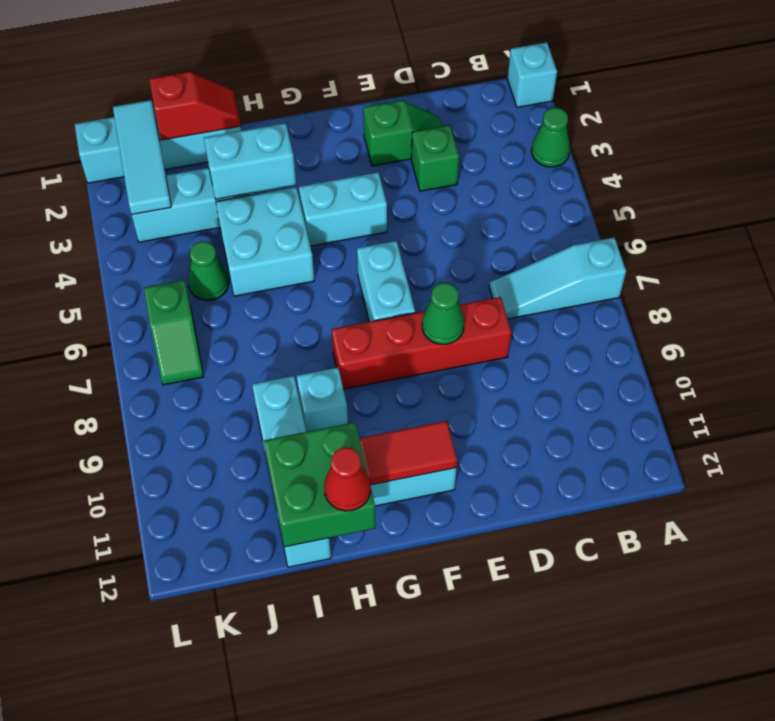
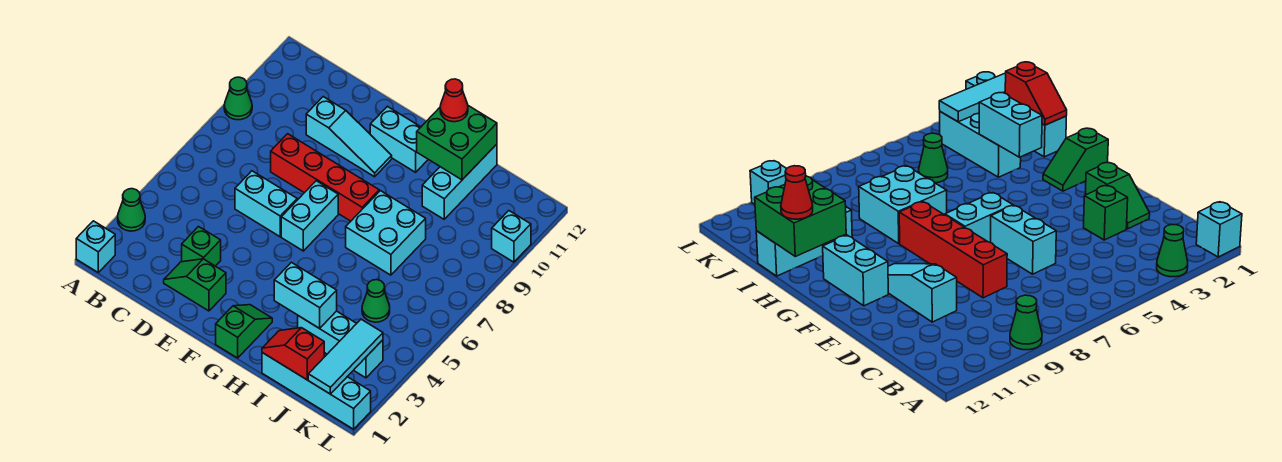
cyan 1x3 slope [489,238,626,319] -> cyan 1x3 slope moved to [306,97,392,177]
green 1x1 cone [422,283,464,344] -> green 1x1 cone moved to [224,77,252,120]
cyan 1x2 brick [299,172,387,246] -> cyan 1x2 brick moved to [235,171,297,237]
red 1x2 tile [359,421,457,485] -> none
cyan 2x2 brick [216,187,314,296] -> cyan 2x2 brick moved to [346,191,426,275]
cyan 1x1 brick [297,368,348,432] -> cyan 1x1 brick moved to [492,211,531,262]
cyan 1x4 brick [252,376,331,567] -> cyan 1x3 brick [422,144,497,219]
green 1x2 slope [144,280,203,385] -> green 1x2 slope moved to [216,305,272,358]

